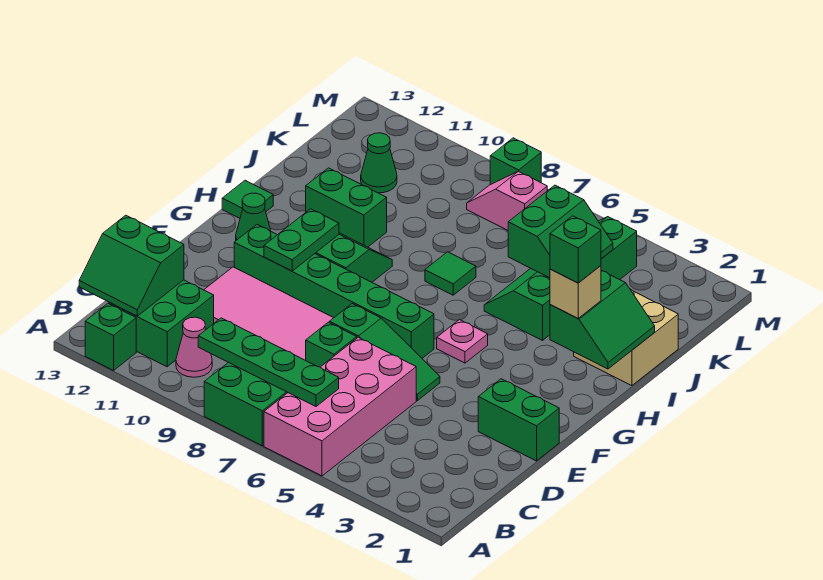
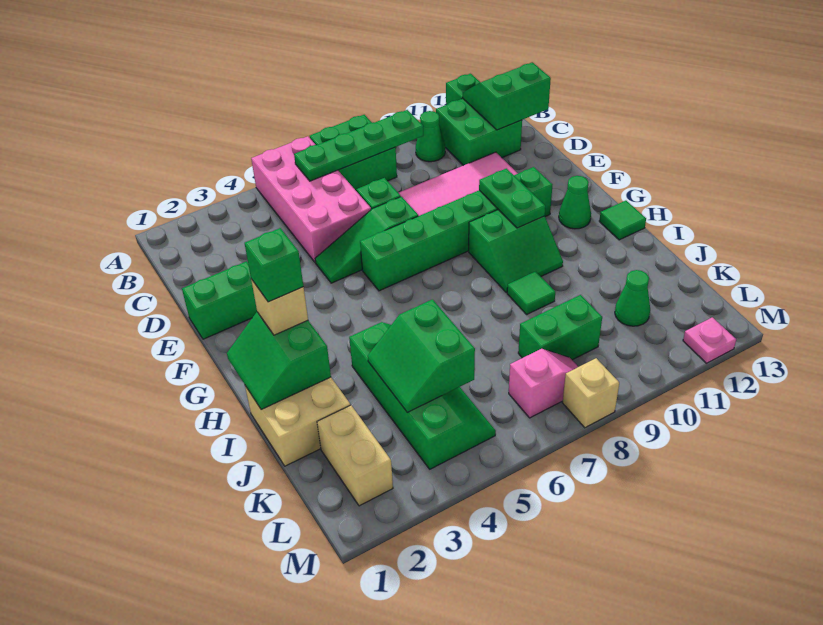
pink 1x1 cone [176,317,212,377] -> green 1x1 cone [416,111,445,162]
pink 1x1 plate [437,320,488,363] -> pink 1x1 plate moved to [683,317,736,363]
green 1x1 tile [425,252,476,295] -> green 1x1 tile moved to [507,271,555,314]
green 1x2 brick [306,168,387,247] -> green 1x2 brick moved to [518,295,602,360]
none -> tan 1x2 brick [317,405,393,506]
green 1x1 brick [490,138,541,185] -> tan 1x1 brick [563,358,619,428]

